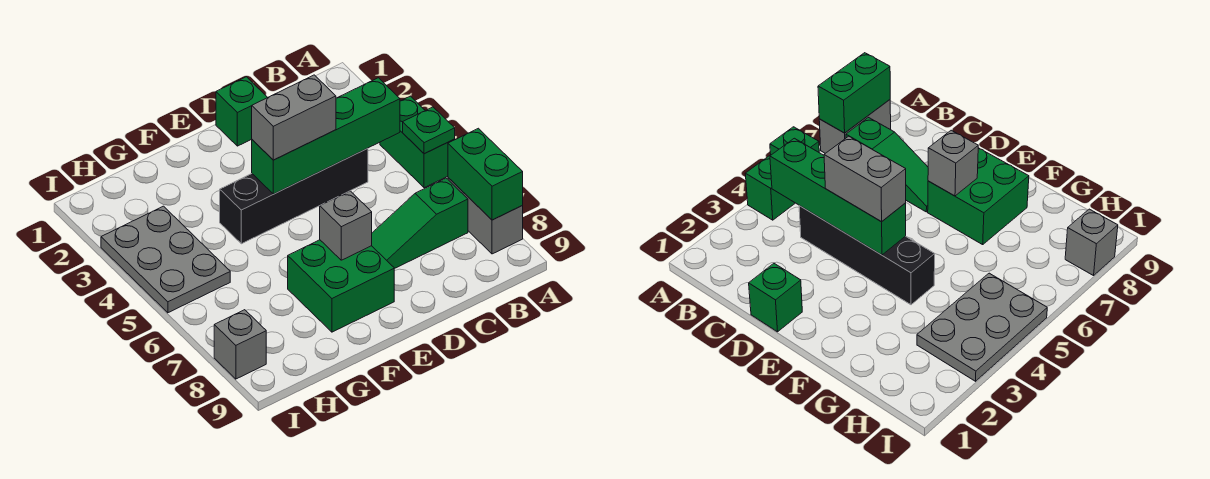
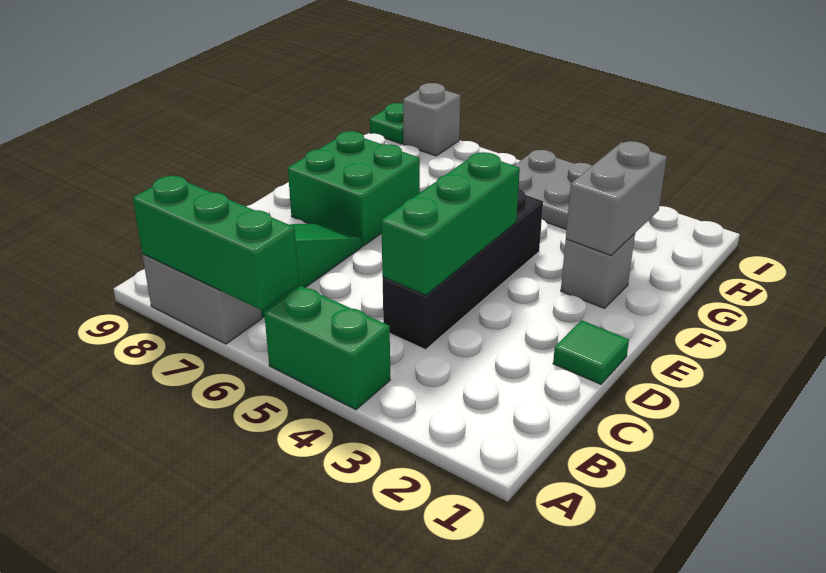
green 1x1 plate [403,107,455,154] -> green 1x1 plate moved to [370,103,403,144]
green 1x2 brick [448,128,523,220] -> green 1x3 brick [133,176,299,310]
green 1x4 brick [252,78,400,194] -> green 1x3 brick [381,152,520,295]
green 1x1 brick [216,77,268,146] -> green 1x1 tile [553,320,629,384]
grey 1x2 brick [252,75,336,160] -> grey 1x2 brick moved to [566,141,667,255]
grey 1x1 brick [320,191,372,260] -> grey 1x1 brick moved to [561,234,635,308]

